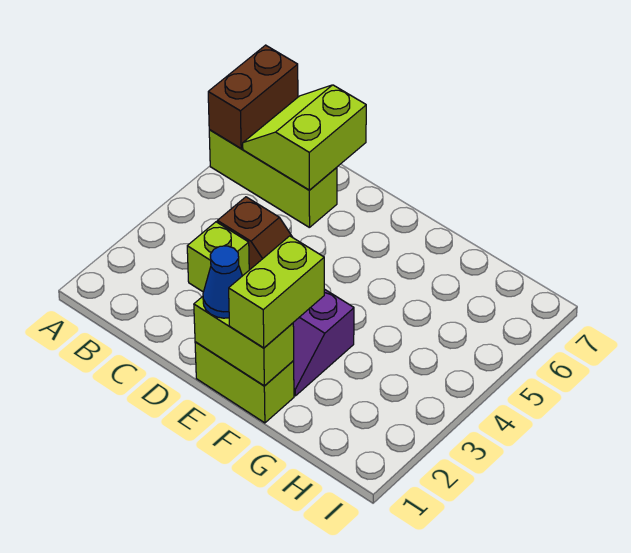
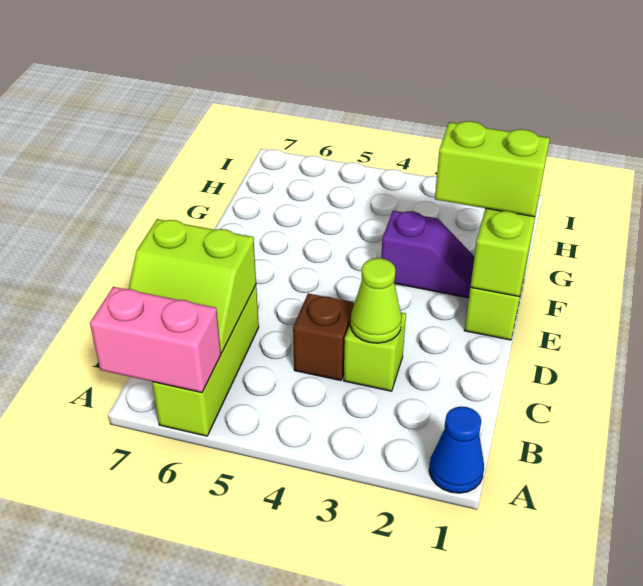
brown 1x2 brick [208,45,298,148] -> pink 1x2 brick [90,287,221,393]
none -> lime 1x1 cone [350,258,402,343]
blue 1x1 cone [203,246,242,318] -> blue 1x1 cone moved to [429,406,484,493]

